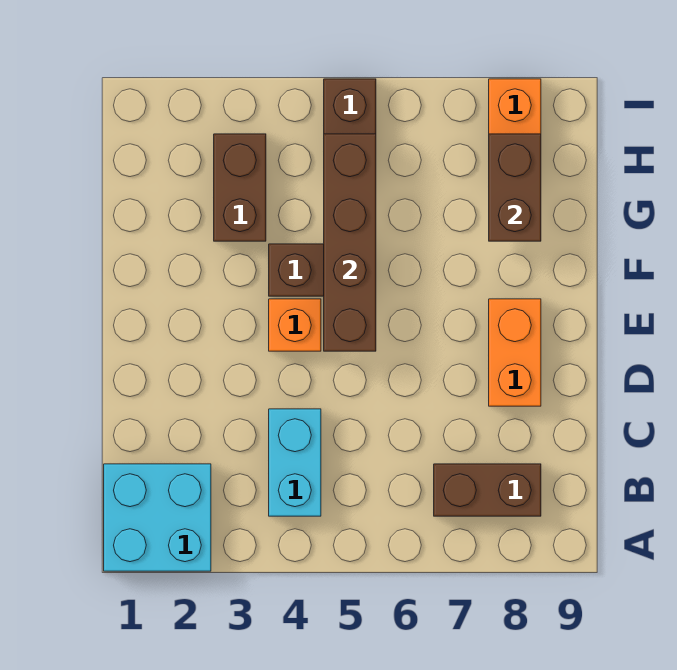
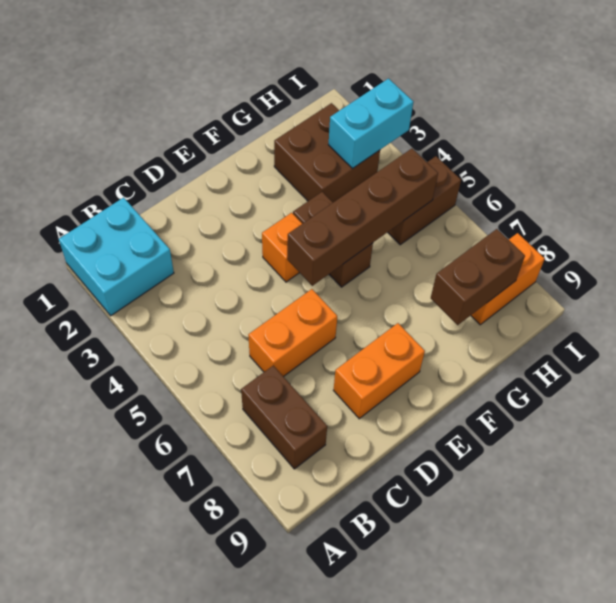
cyan 1x2 brick [269,409,321,516] -> cyan 1x2 brick moved to [328,79,413,168]
none -> orange 1x2 brick [248,289,337,377]
brown 1x2 brick [214,134,266,241] -> brown 2x2 brick [274,103,380,202]

